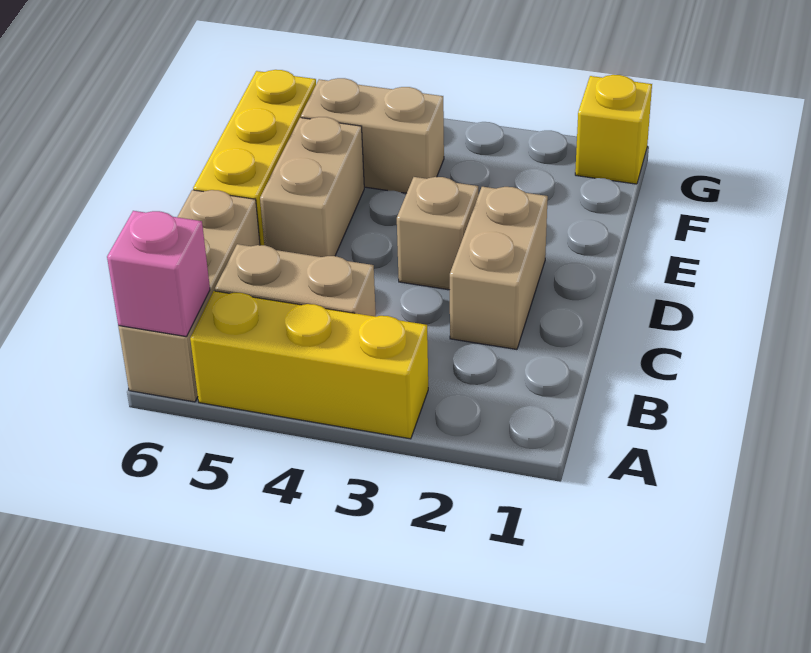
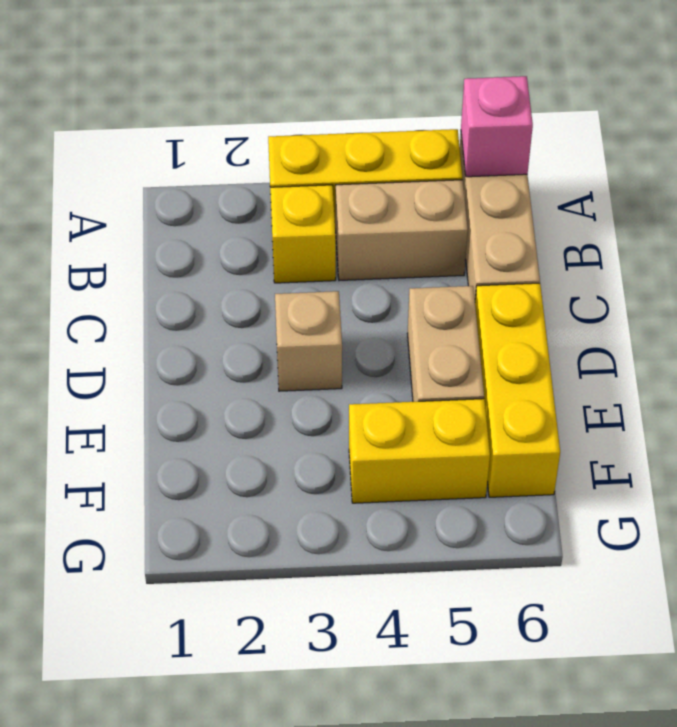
tan 1x2 brick [450,187,548,349] -> none
tan 1x2 brick [301,78,444,193] -> yellow 1x2 brick [349,399,490,503]
yellow 1x1 brick [575,75,652,184] -> yellow 1x1 brick moved to [270,185,336,283]

